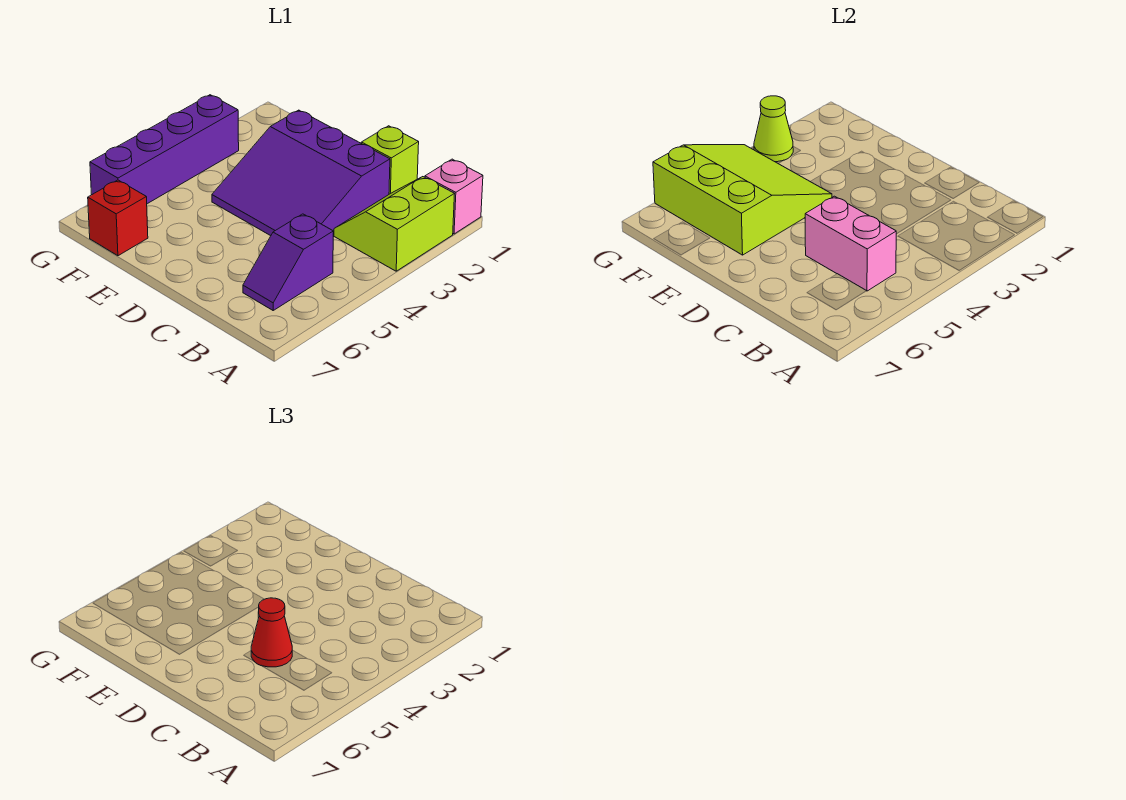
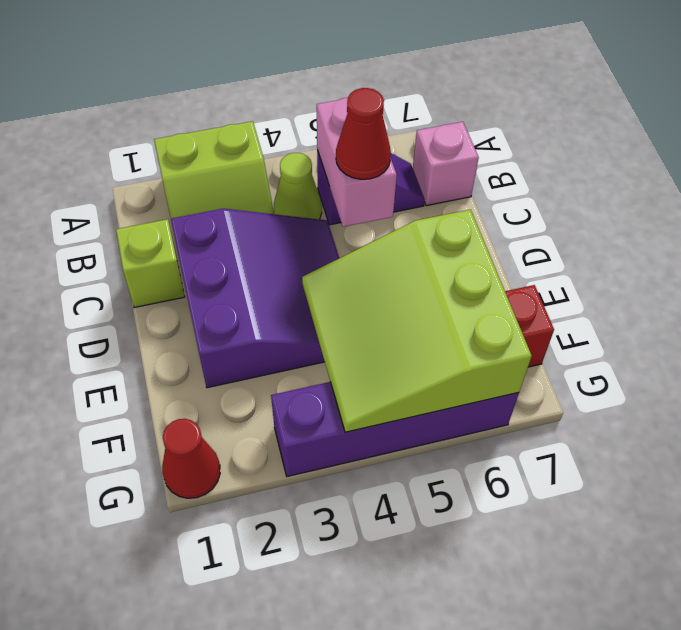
pink 1x1 brick [425,159,483,234] -> pink 1x1 brick moved to [413,122,479,206]
none -> red 1x1 cone [162,419,220,498]
lime 1x1 cone [754,96,793,162] -> lime 1x1 cone moved to [274,153,322,219]

